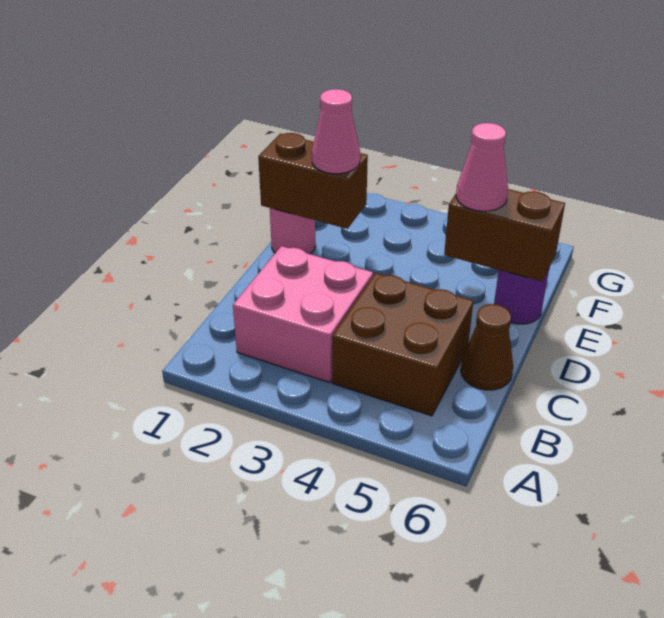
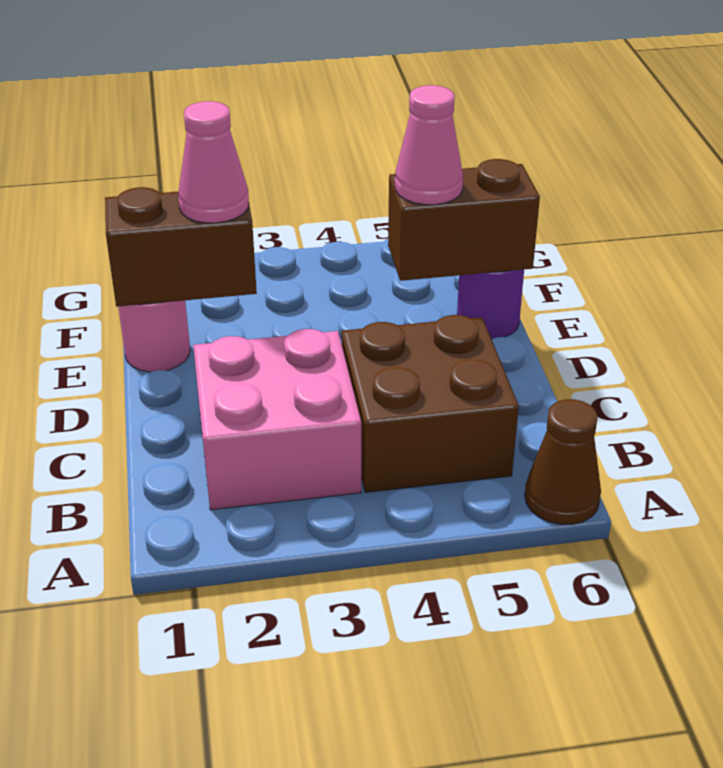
brown 1x1 cone [461,304,513,390] -> brown 1x1 cone moved to [525,399,601,524]

